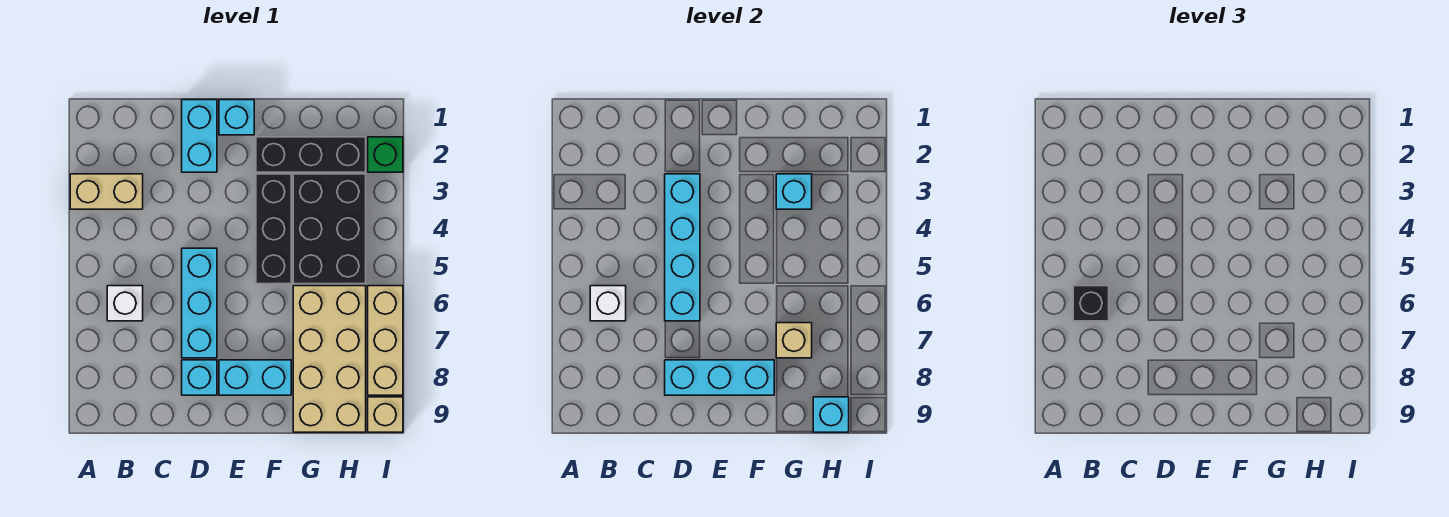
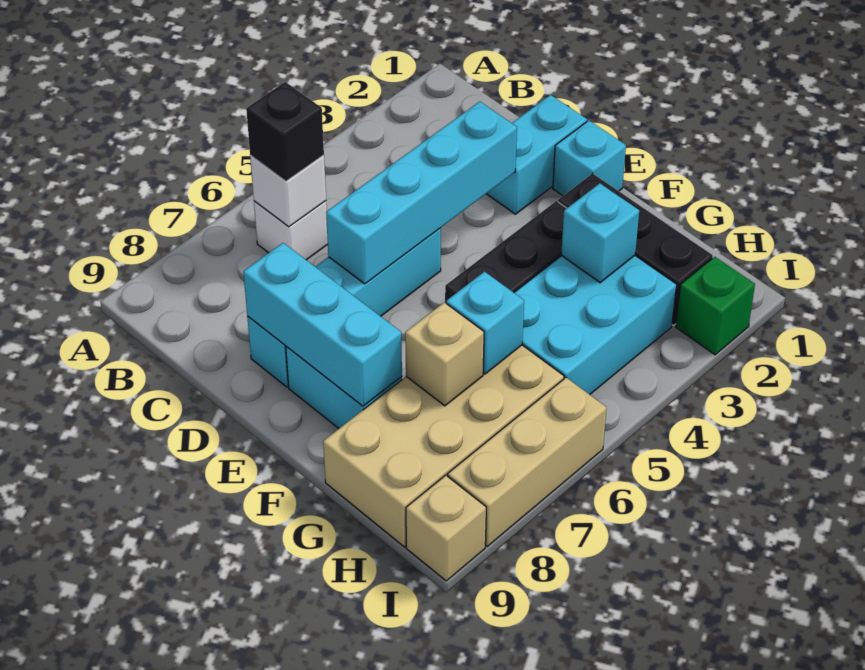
tan 1x2 brick [70,174,143,209] -> none
black 2x3 brick [293,174,366,284] -> cyan 2x3 brick [514,256,677,395]
cyan 1x1 brick [813,397,849,432] -> cyan 1x1 brick moved to [446,272,524,374]

